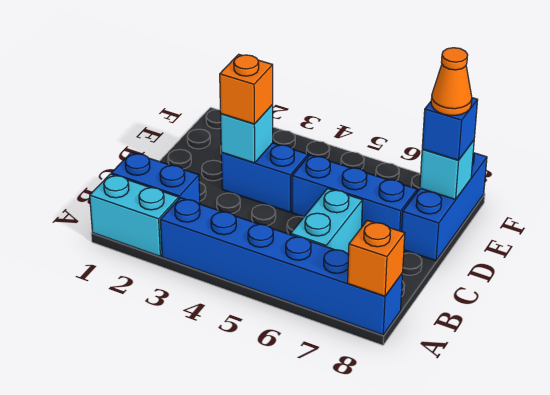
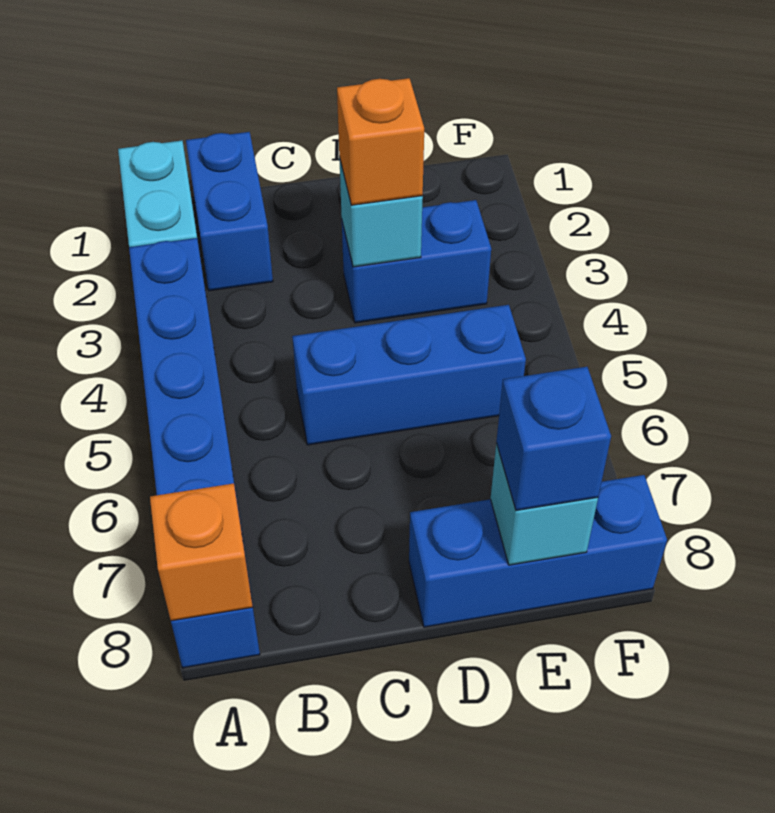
cyan 1x2 brick [291,188,363,254] -> none
blue 1x2 brick [221,143,308,212] -> blue 1x2 brick turned to [342,200,491,323]
blue 1x3 brick [292,155,417,231] -> blue 1x3 brick turned to [292,305,526,445]
orange 1x1 cone [431,48,472,115] -> none

